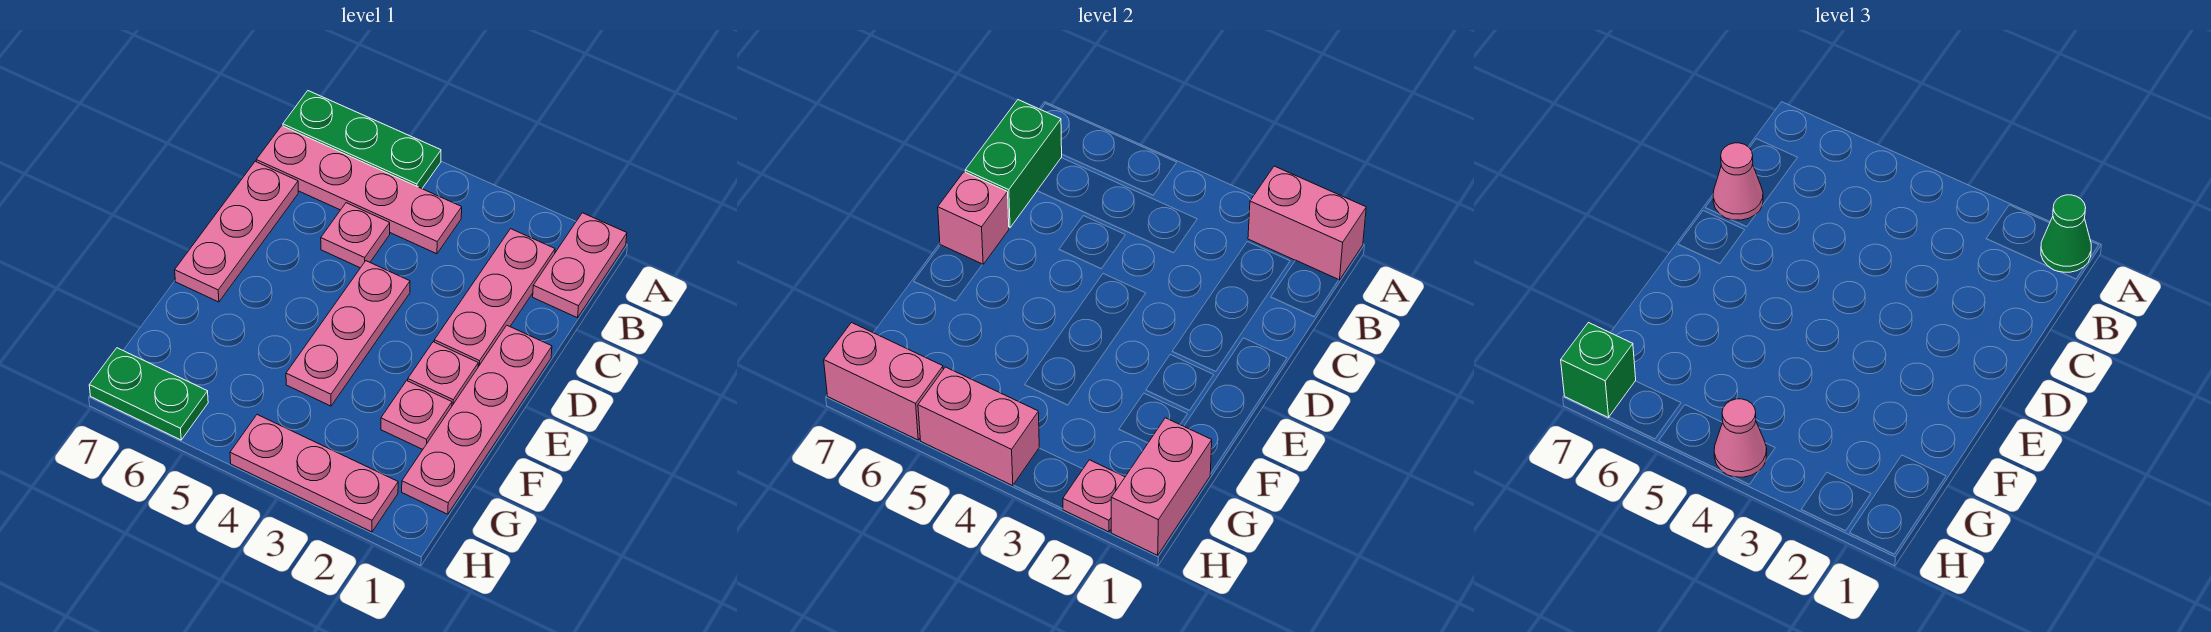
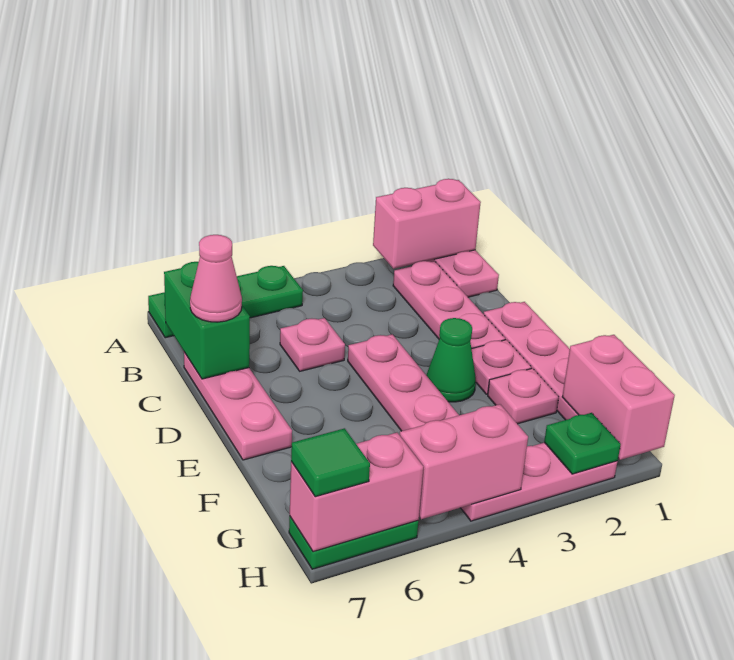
green 1x1 cone [2041,195,2091,272] -> green 1x1 cone moved to [426,318,476,402]
pink 1x4 plate [256,126,462,254] -> none
pink 1x1 brick [938,172,1009,265] -> none
pink 1x1 plate [1063,460,1125,532] -> green 1x1 plate [544,413,621,474]
pink 1x1 cone [1714,399,1767,477] -> none
green 1x1 brick [1561,323,1636,418] -> green 1x1 tile [291,428,370,497]

